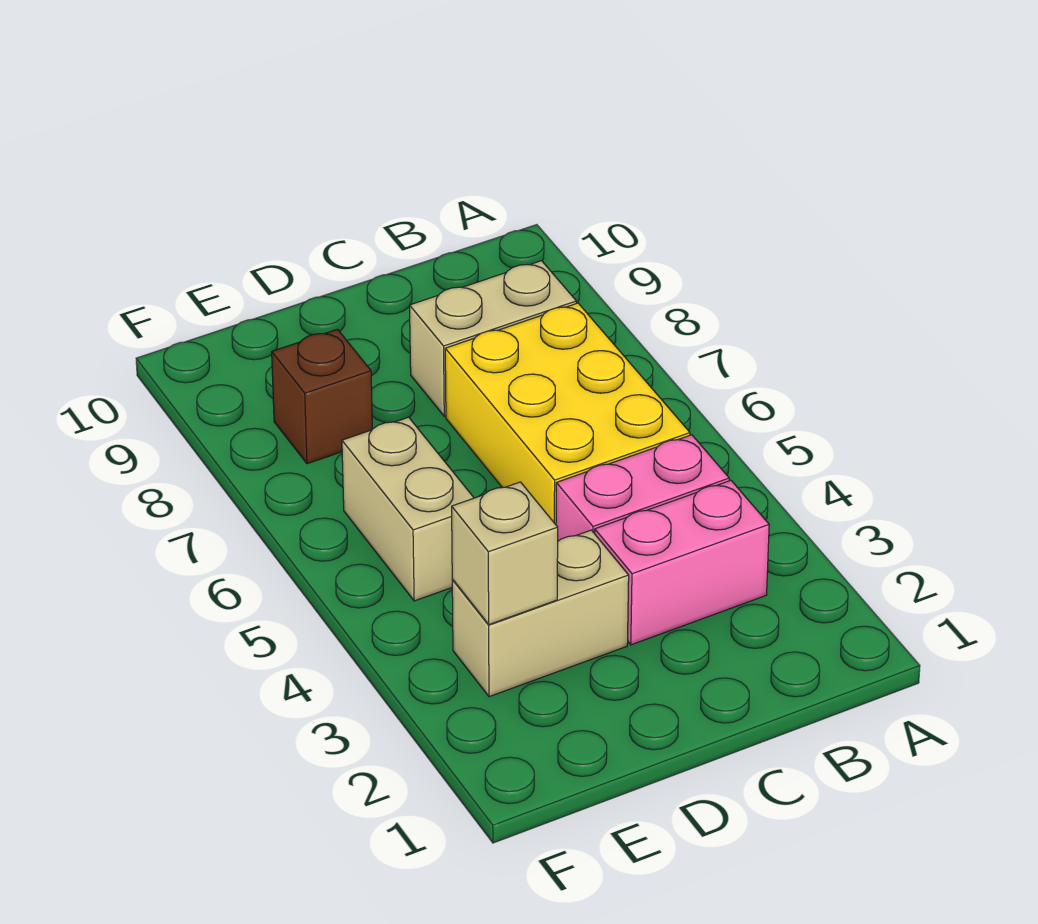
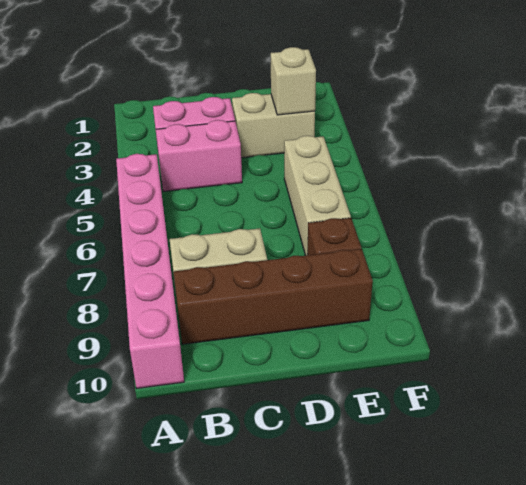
none -> pink 1x6 brick [116,154,184,388]
yellow 2x3 brick [445,303,690,525] -> none
none -> brown 1x4 brick [174,249,373,344]
tan 1x2 brick [342,417,474,601] -> tan 1x3 brick [284,136,351,256]

